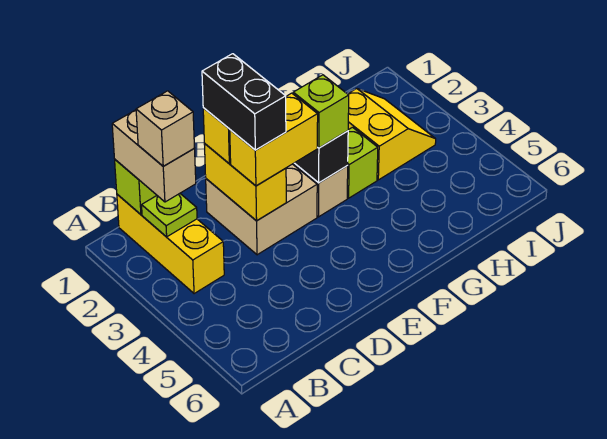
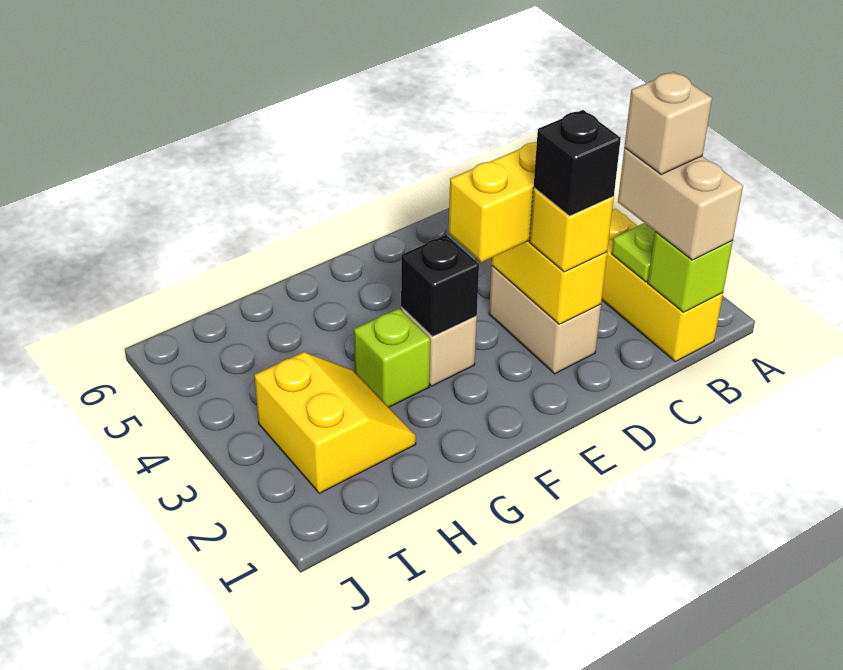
tan 2x2 brick [206,164,317,255] -> tan 1x2 brick [489,266,601,374]
black 1x2 brick [202,54,286,150] -> black 1x1 brick [534,110,621,216]
lime 1x1 brick [293,75,349,148] -> none
yellow 2x2 slope [348,89,436,180] -> yellow 2x2 slope turned to [254,352,416,493]

